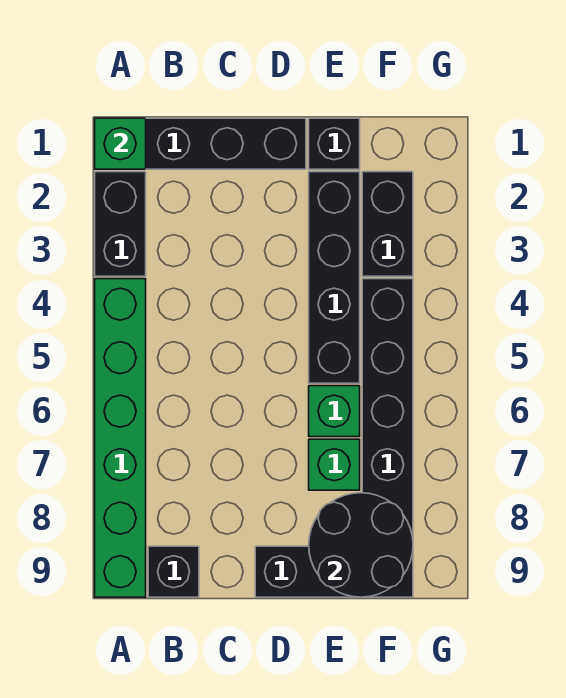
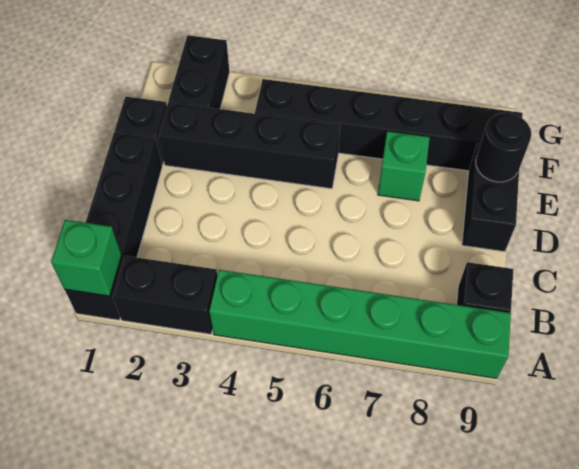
green 1x1 brick [309,386,360,437] -> none
black 2x2 round brick [309,493,413,597] -> black 1x1 round brick [476,113,531,182]
black 1x2 brick [362,172,413,276] -> black 1x2 brick turned to [169,35,230,109]

